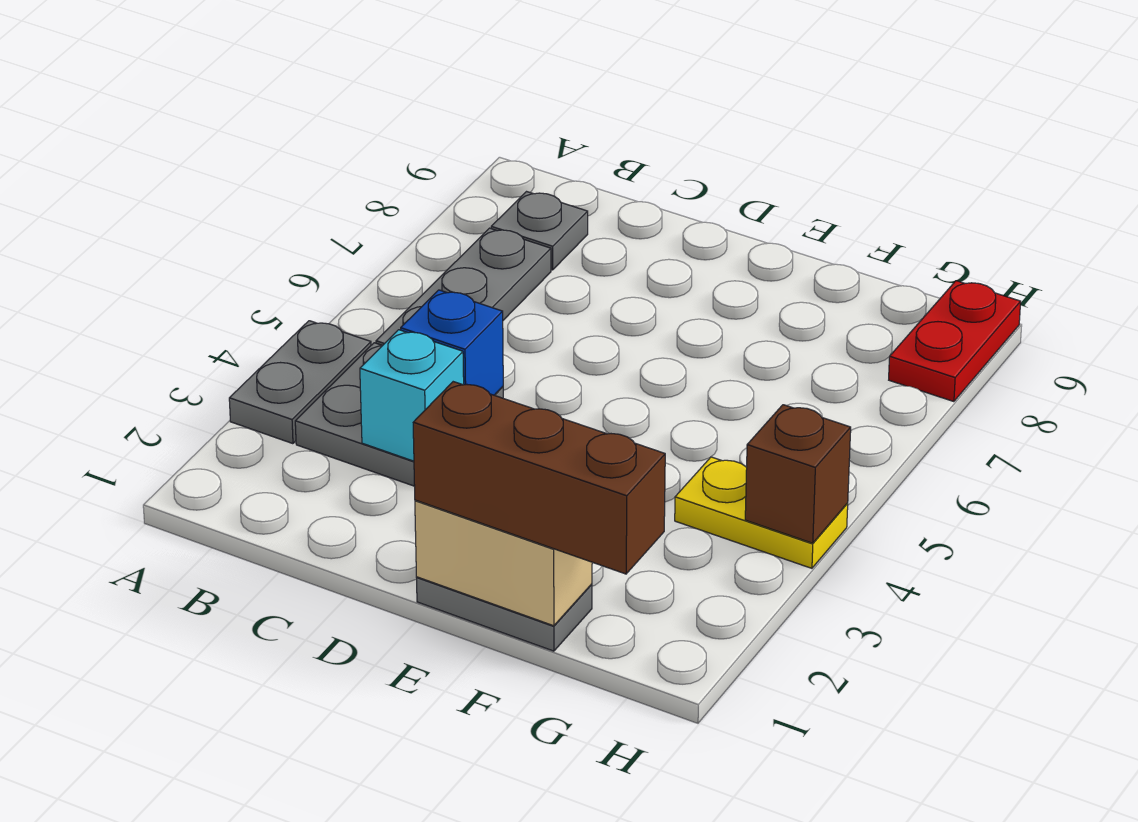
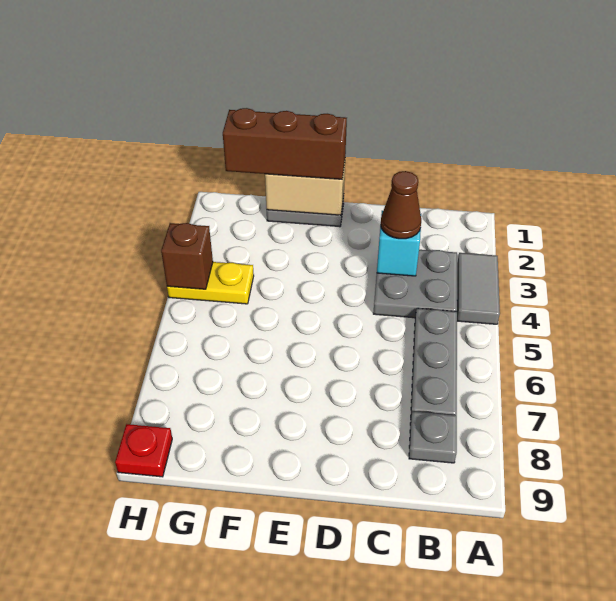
grey 1x2 plate [229,321,371,444] -> grey 1x2 tile [457,253,500,324]
none -> brown 1x1 cone [381,171,421,239]
blue 1x1 brick [401,290,503,395] -> none
red 1x2 plate [889,281,1021,402] -> red 1x1 plate [115,424,172,477]

